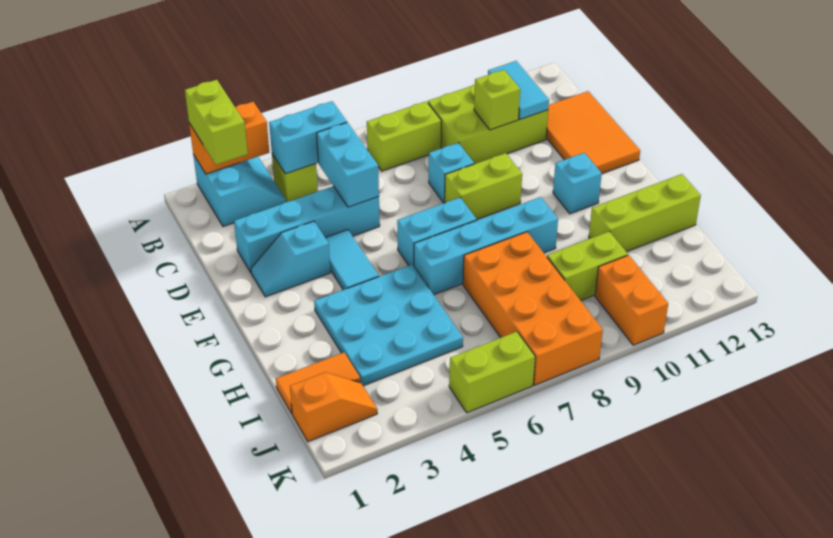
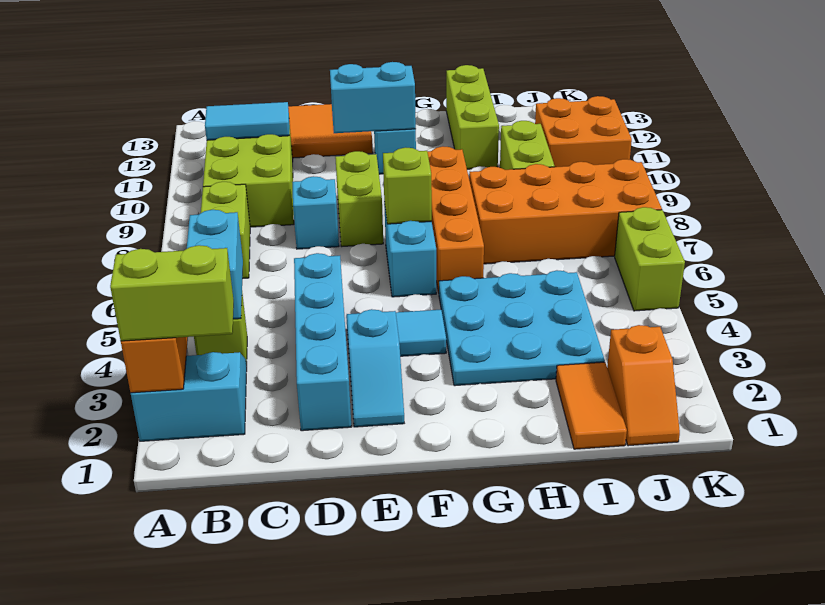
cyan 1x2 brick [317,122,379,207] -> cyan 1x2 brick moved to [330,62,416,133]
lime 1x1 brick [474,70,520,130] -> lime 1x1 brick moved to [383,147,432,224]
cyan 1x4 brick [414,197,558,295] -> orange 1x4 brick [427,146,484,293]
orange 1x2 slope [290,372,377,442] -> orange 1x2 slope turned to [607,325,680,446]
orange 1x2 brick [595,255,668,345] -> orange 2x2 brick [535,96,632,167]

